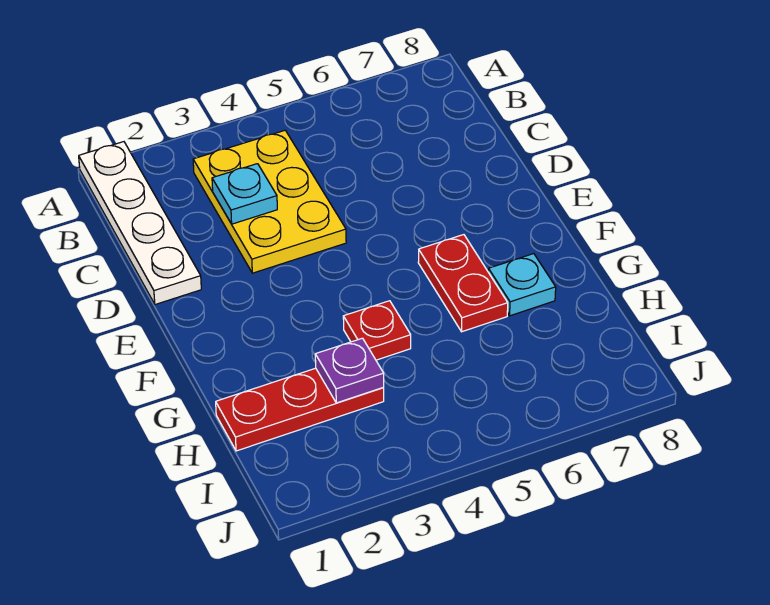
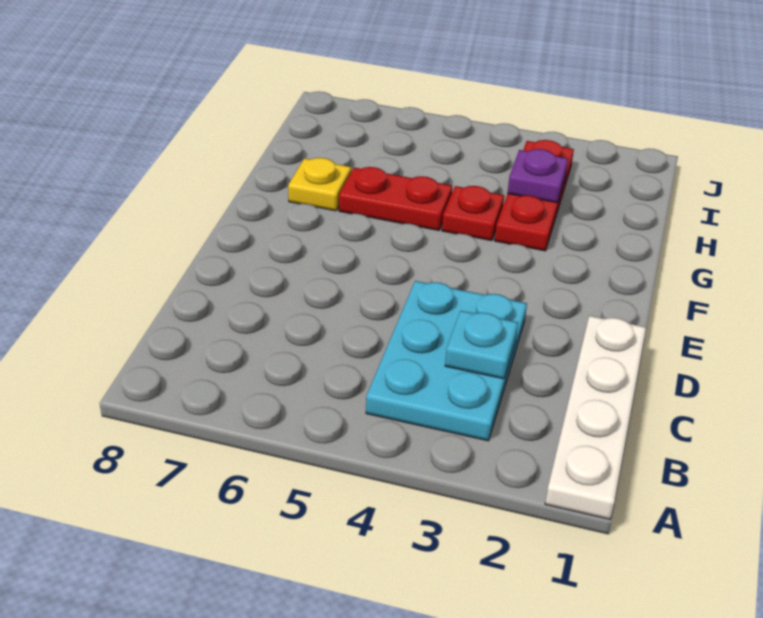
yellow 2x3 plate [193,130,346,273] -> cyan 2x3 plate [366,281,527,441]
red 1x2 plate [418,235,508,332] -> red 1x2 plate turned to [339,167,452,230]
cyan 1x1 plate [488,254,556,316] -> yellow 1x1 plate [288,158,351,211]
red 1x3 plate [216,368,384,451] -> red 1x3 plate turned to [495,140,574,251]

